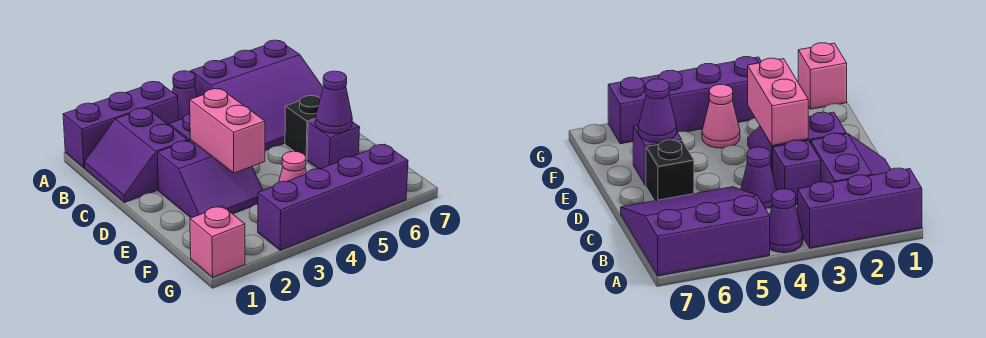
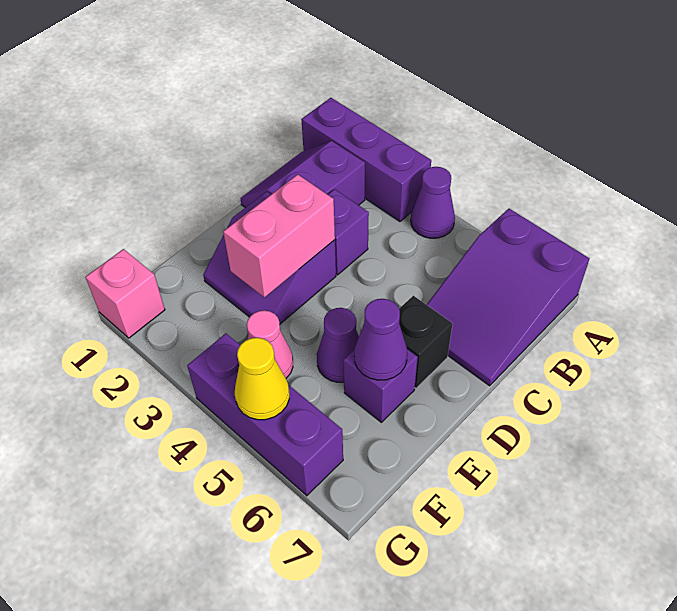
purple 3x3 slope [191,40,323,151] -> purple 2x3 slope [427,209,590,386]
purple 1x1 cone [741,147,777,209] -> purple 1x1 cone moved to [317,308,359,382]
purple 1x4 brick [258,144,408,250] -> purple 1x3 brick [187,333,343,496]
none -> yellow 1x1 cone [235,338,289,420]

